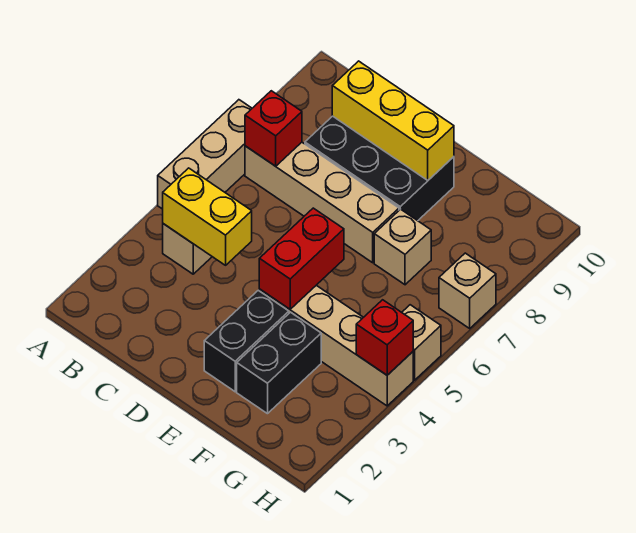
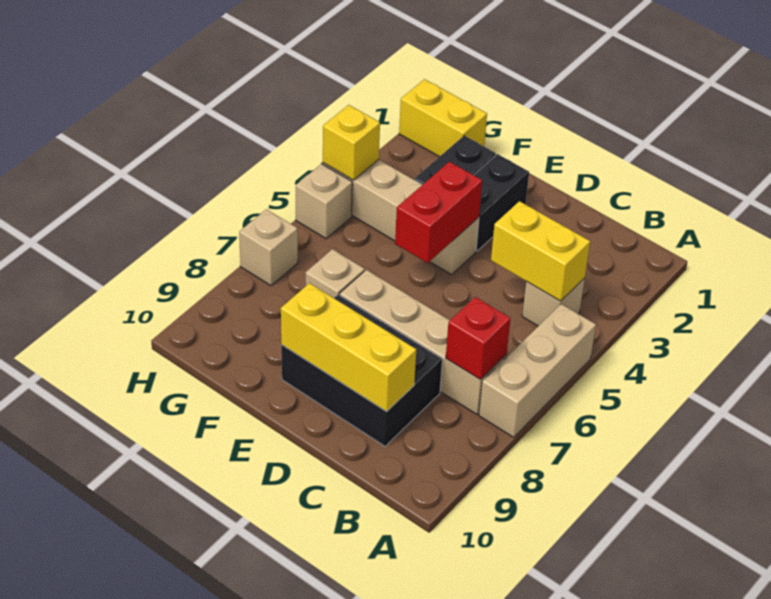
none -> yellow 1x2 brick [399,79,487,157]
red 1x1 brick [356,300,413,375] -> yellow 1x1 brick [323,105,380,180]

